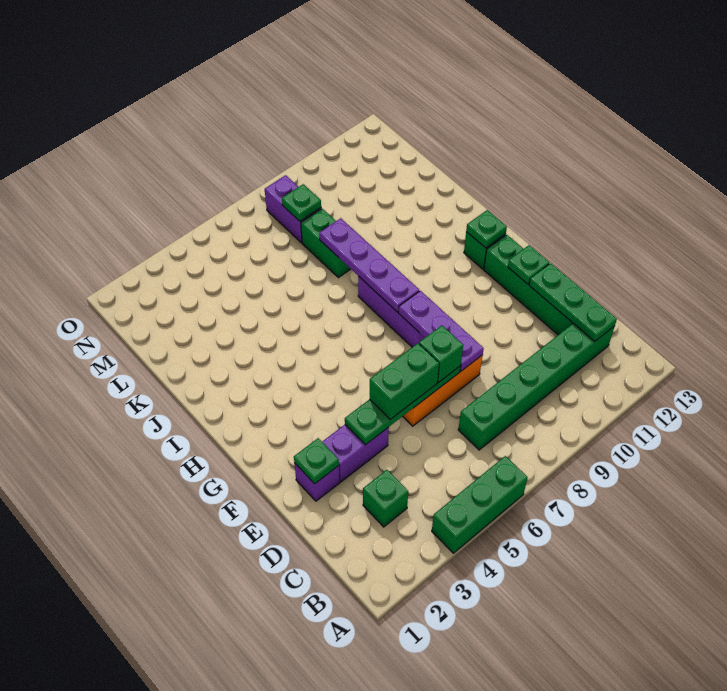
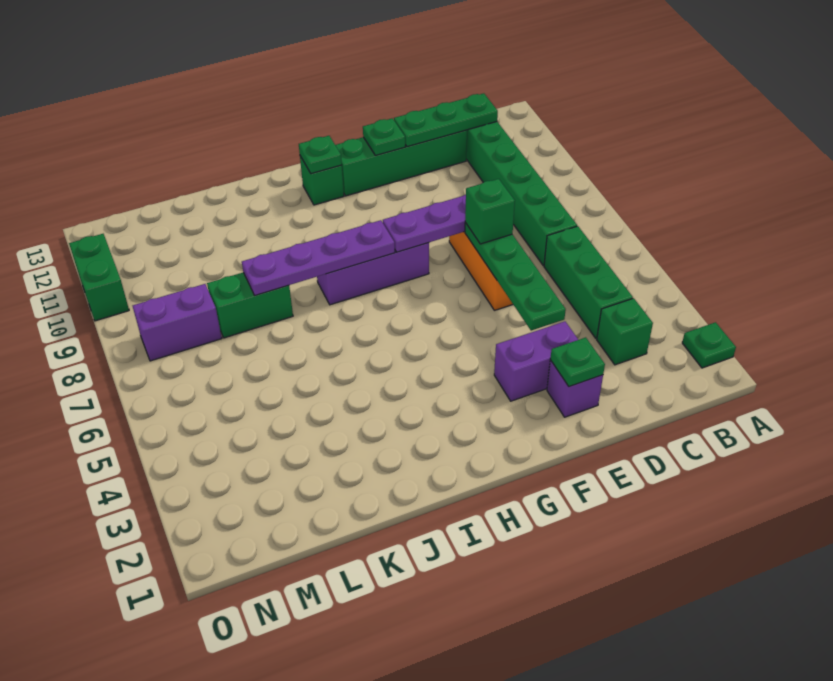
green 1x3 brick [432,456,528,553] -> green 1x3 brick moved to [544,226,633,338]
purple 1x2 brick [322,425,389,482] -> purple 1x2 brick turned to [494,321,578,401]
green 1x2 brick [370,343,439,419] -> green 1x2 brick moved to [69,234,129,321]
green 1x1 plate [282,184,321,221] -> green 1x1 plate moved to [682,322,736,368]

